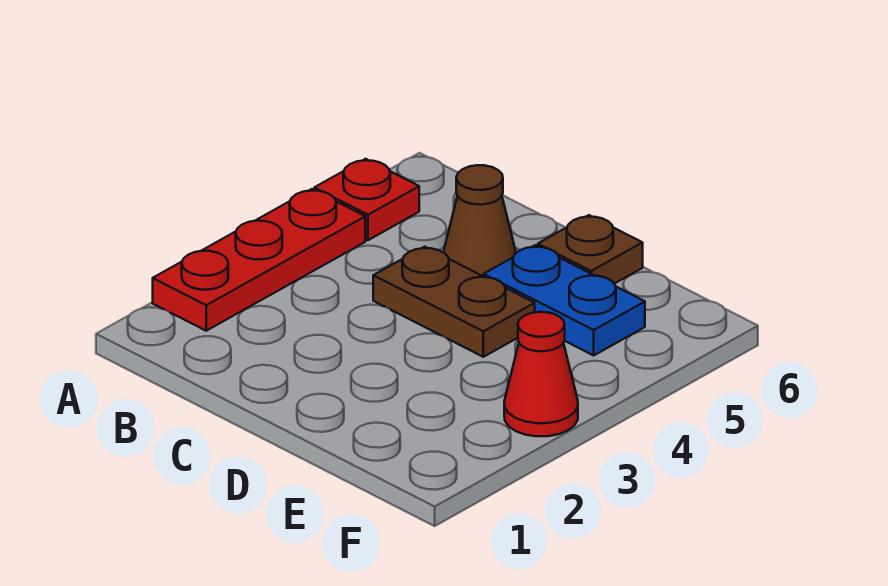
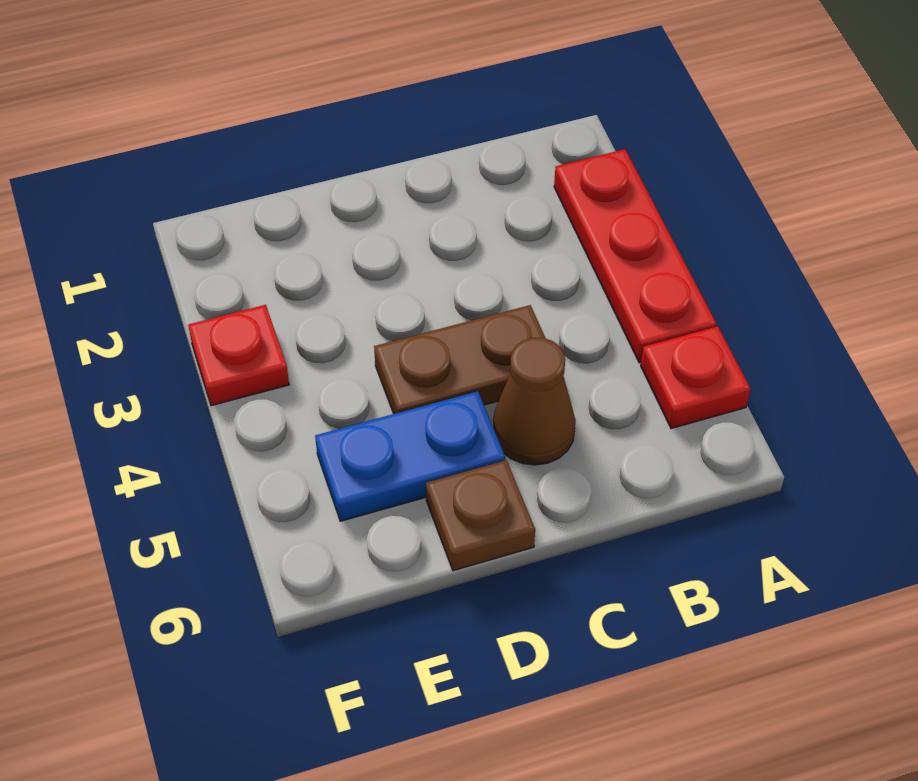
red 1x1 cone [504,312,578,436] -> red 1x1 plate [188,305,289,406]

